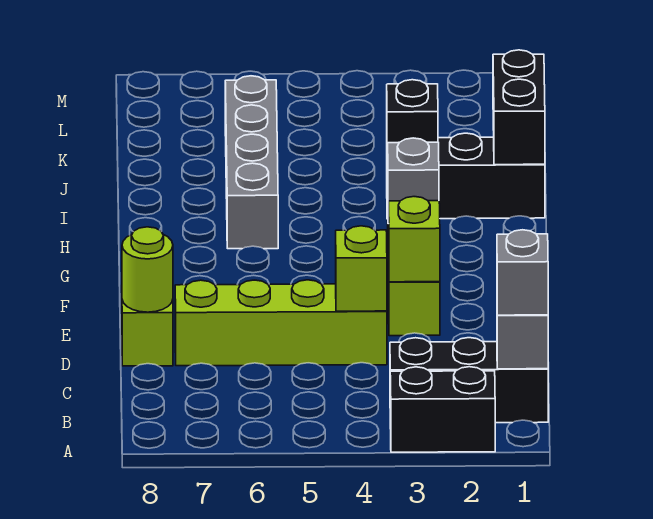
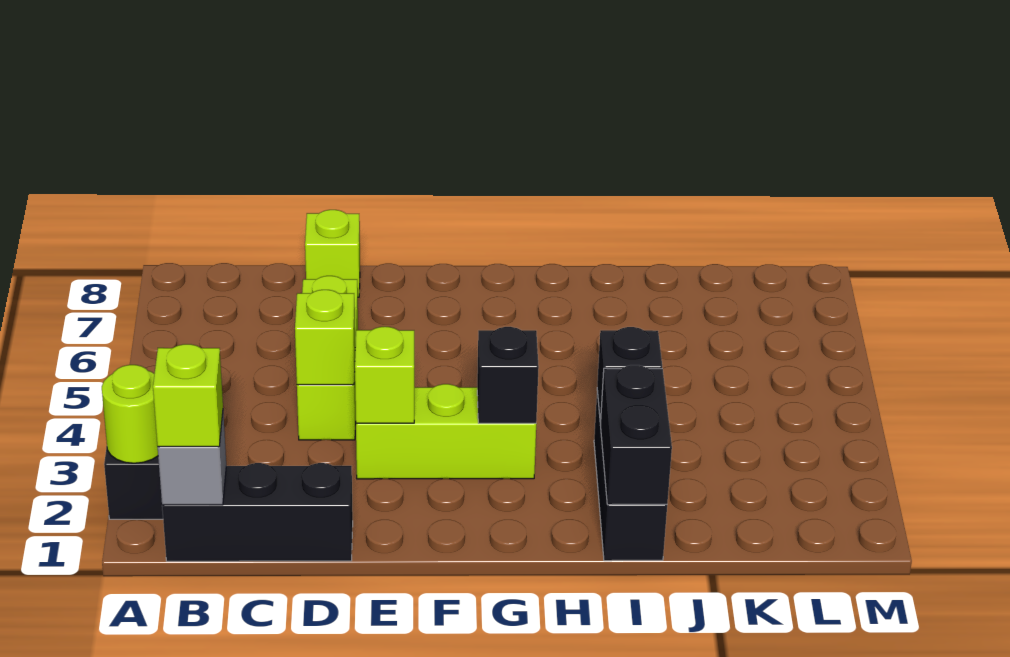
black 1x3 brick [390,338,548,423] -> black 1x3 brick turned to [162,463,353,561]
grey 1x1 brick [497,230,548,315] -> lime 1x1 brick [153,344,223,447]
lime 1x4 brick [175,280,387,366] -> lime 1x3 brick [297,276,358,440]
lime 1x1 round brick [122,227,173,312] -> lime 1x1 round brick moved to [102,365,158,463]
grey 1x1 brick [388,138,439,224] -> black 1x1 brick [477,327,539,423]
grey 1x4 brick [225,76,278,249] -> none
black 1x2 brick [493,50,545,165] -> black 1x2 brick turned to [600,365,672,505]

